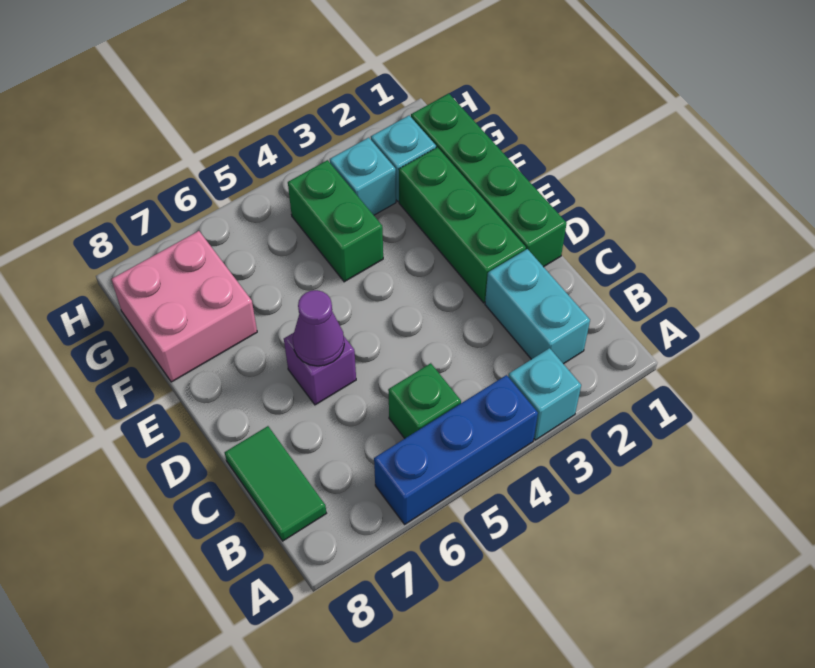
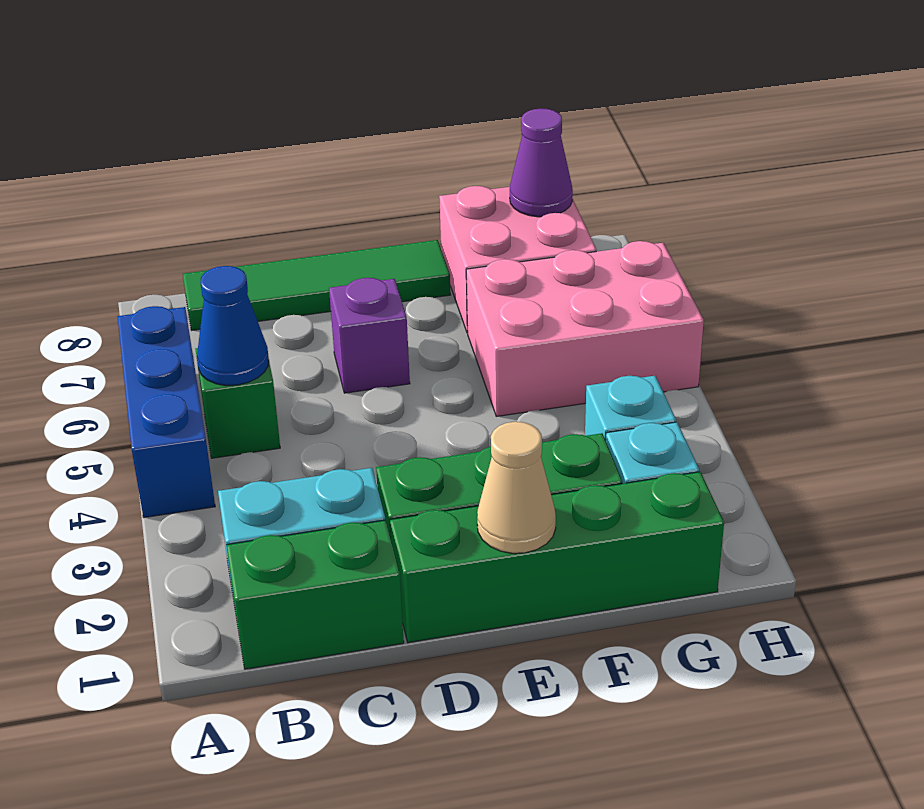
cyan 1x1 brick [508,348,581,440] -> none
none -> blue 1x1 cone [197,266,269,385]
green 1x2 tile [225,426,326,541] -> green 1x4 tile [183,240,450,330]
purple 1x1 cone [293,290,344,366] -> purple 1x1 cone moved to [510,108,573,217]
none -> tan 1x1 cone [477,422,556,553]
green 1x2 brick [288,160,383,282] -> green 1x2 brick moved to [226,520,404,669]
none -> pink 2x3 brick [466,241,704,416]

